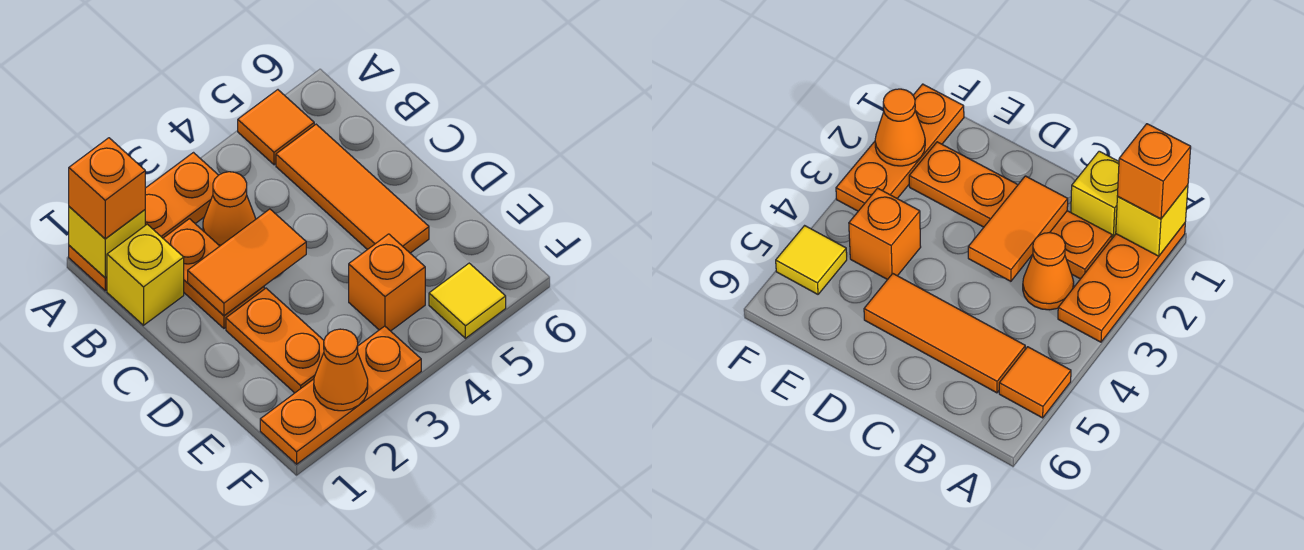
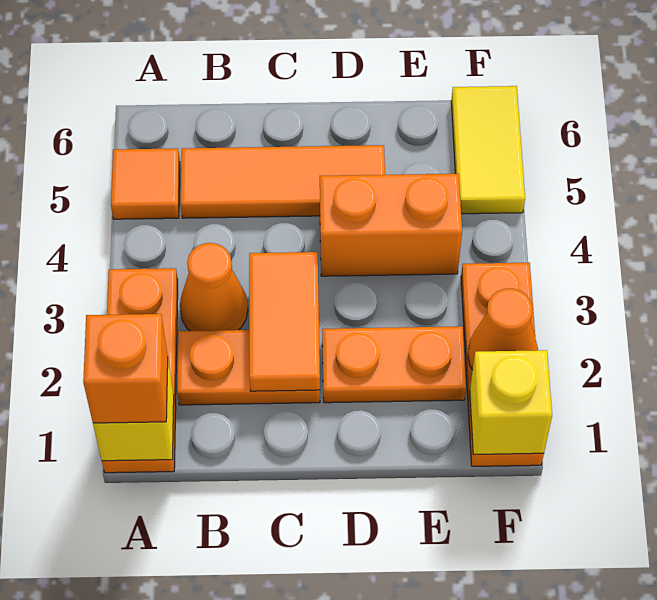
yellow 1x1 brick [107,224,184,325] -> yellow 1x1 brick moved to [470,350,552,454]
orange 1x1 brick [349,234,425,331] -> orange 1x2 brick [320,174,462,276]
yellow 1x1 tile [429,263,506,338] -> yellow 1x2 tile [451,86,525,214]

